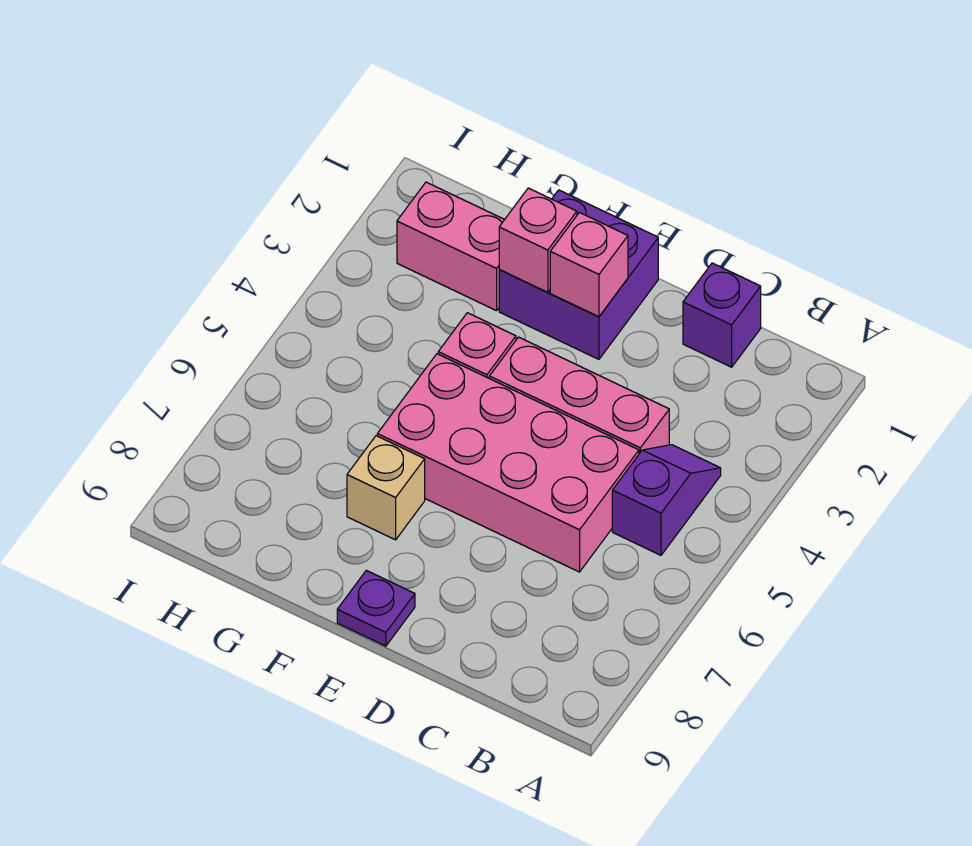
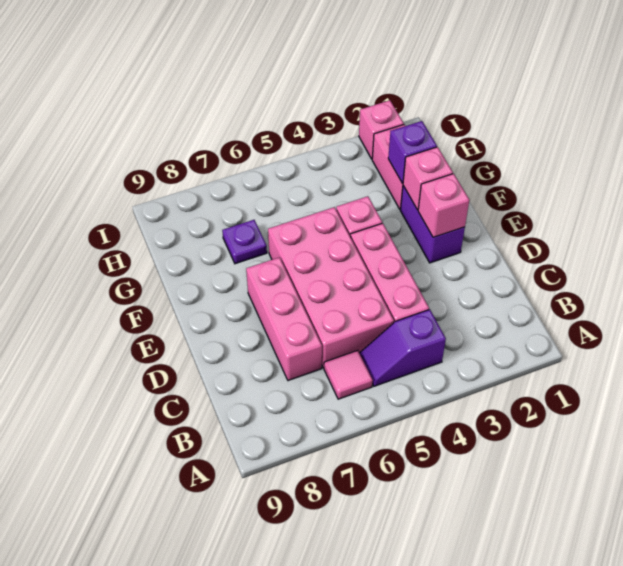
purple 1x2 slope [612,445,721,555] -> purple 1x2 slope turned to [360,310,446,386]
none -> pink 1x1 tile [324,350,373,399]
purple 1x1 brick [683,263,761,367] -> purple 1x1 brick moved to [388,121,437,183]
none -> pink 1x3 brick [246,257,322,381]
purple 2x2 brick [499,190,658,359] -> purple 1x2 brick [401,186,465,263]
purple 1x1 plate [337,570,415,646] -> purple 1x1 plate moved to [222,220,267,264]
tan 1x1 brick [347,436,425,540] -> none
none -> pink 1x1 brick [359,100,404,159]

